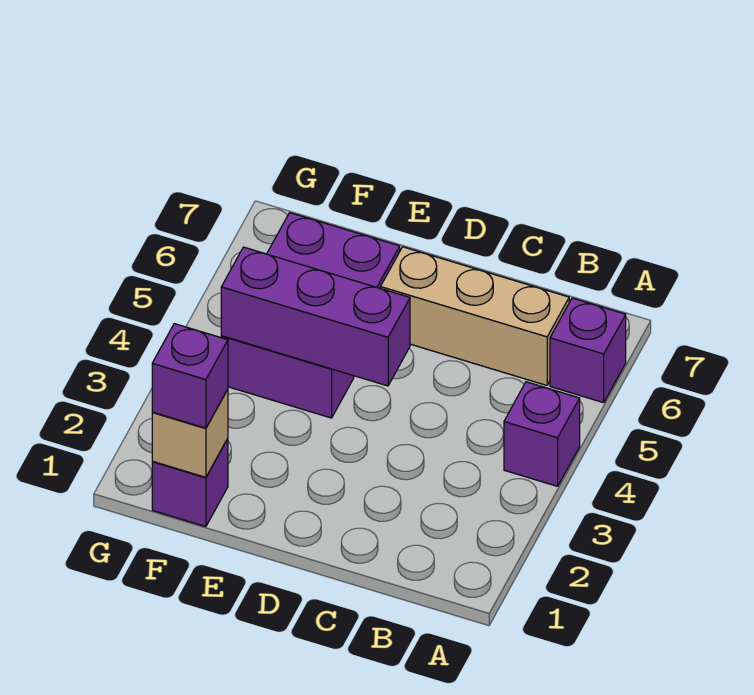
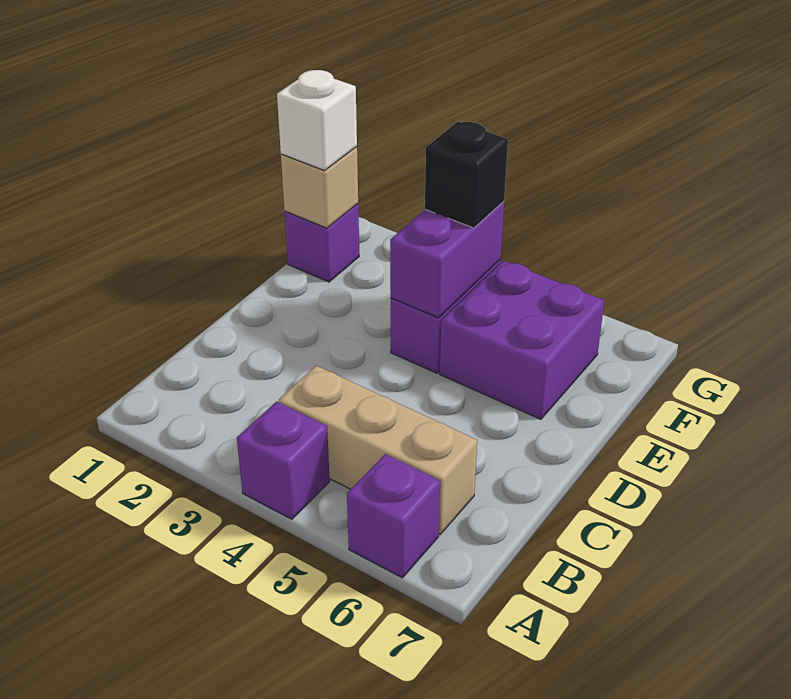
tan 1x3 brick [381,247,569,385] -> tan 1x3 brick turned to [279,366,477,534]
purple 1x3 brick [221,247,410,386] -> purple 1x2 brick [390,201,504,318]
purple 1x1 brick [152,324,228,428] -> white 1x1 brick [277,70,357,171]
none -> black 1x1 brick [425,122,508,228]

